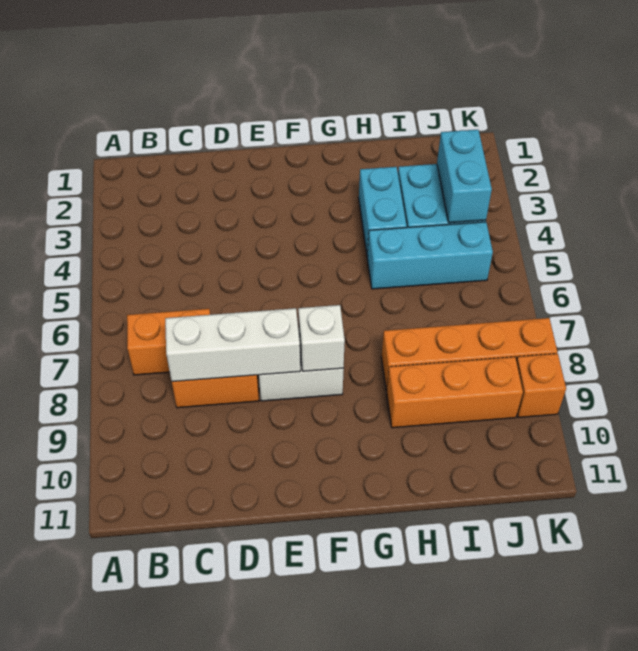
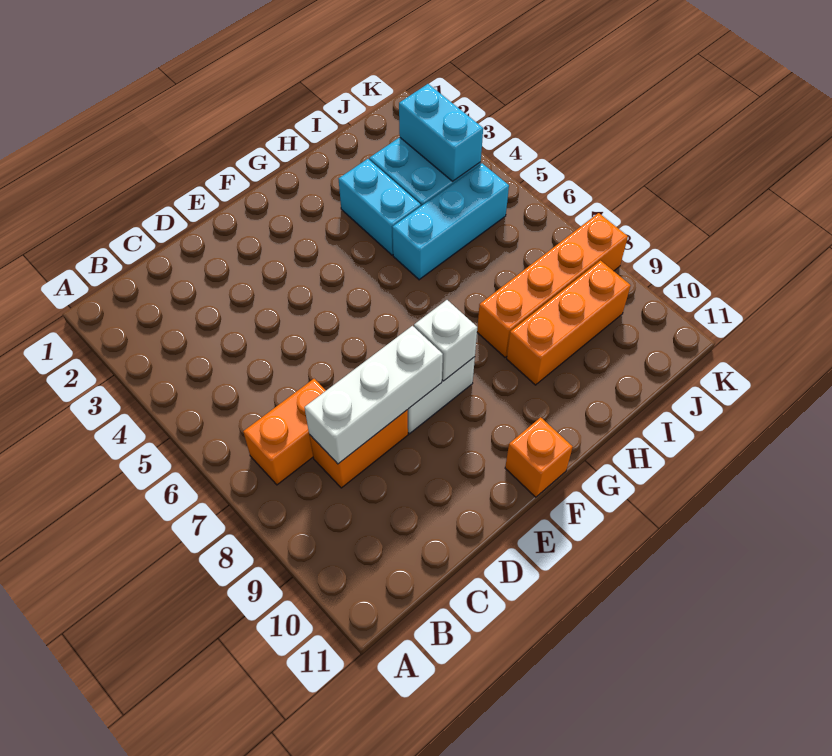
orange 1x1 brick [516,353,566,417] -> orange 1x1 brick moved to [505,417,573,497]

